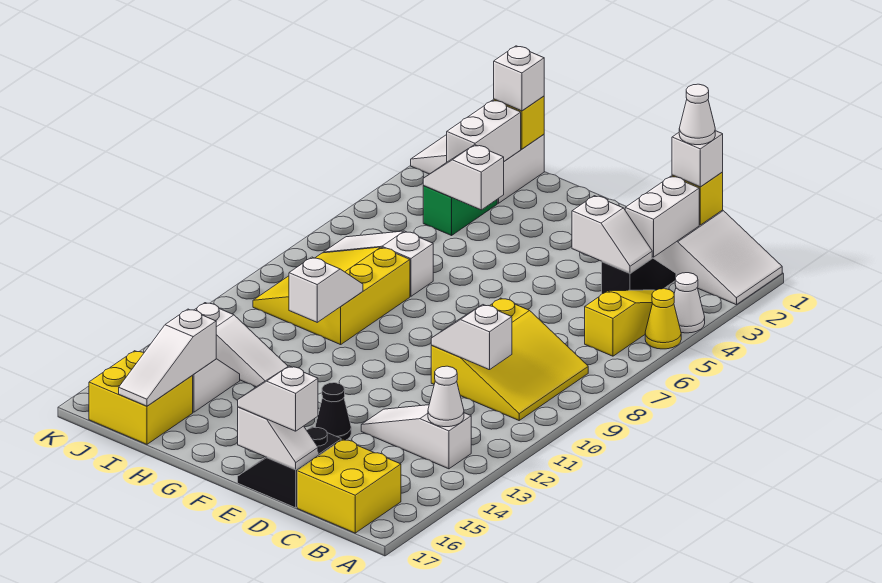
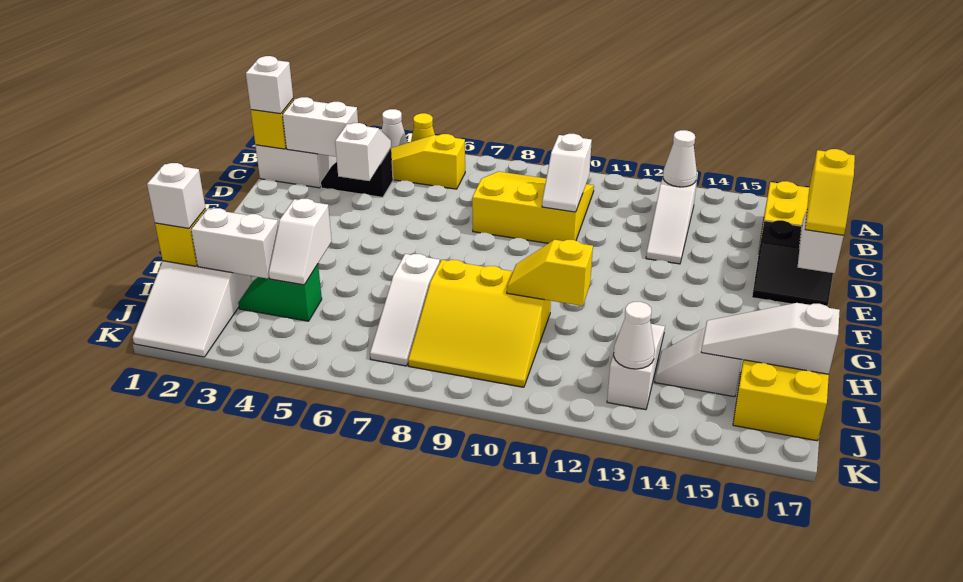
white 1x1 cone [679,84,715,145] -> white 1x1 cone moved to [614,302,655,369]
white 1x2 slope [238,366,318,431] -> yellow 1x2 slope [805,149,855,236]
black 1x1 cone [315,383,351,440] -> none
white 1x2 slope [289,257,363,322] -> yellow 1x2 slope [507,240,593,306]
white 1x3 slope [119,309,216,406] -> white 1x3 slope turned to [701,303,840,374]

